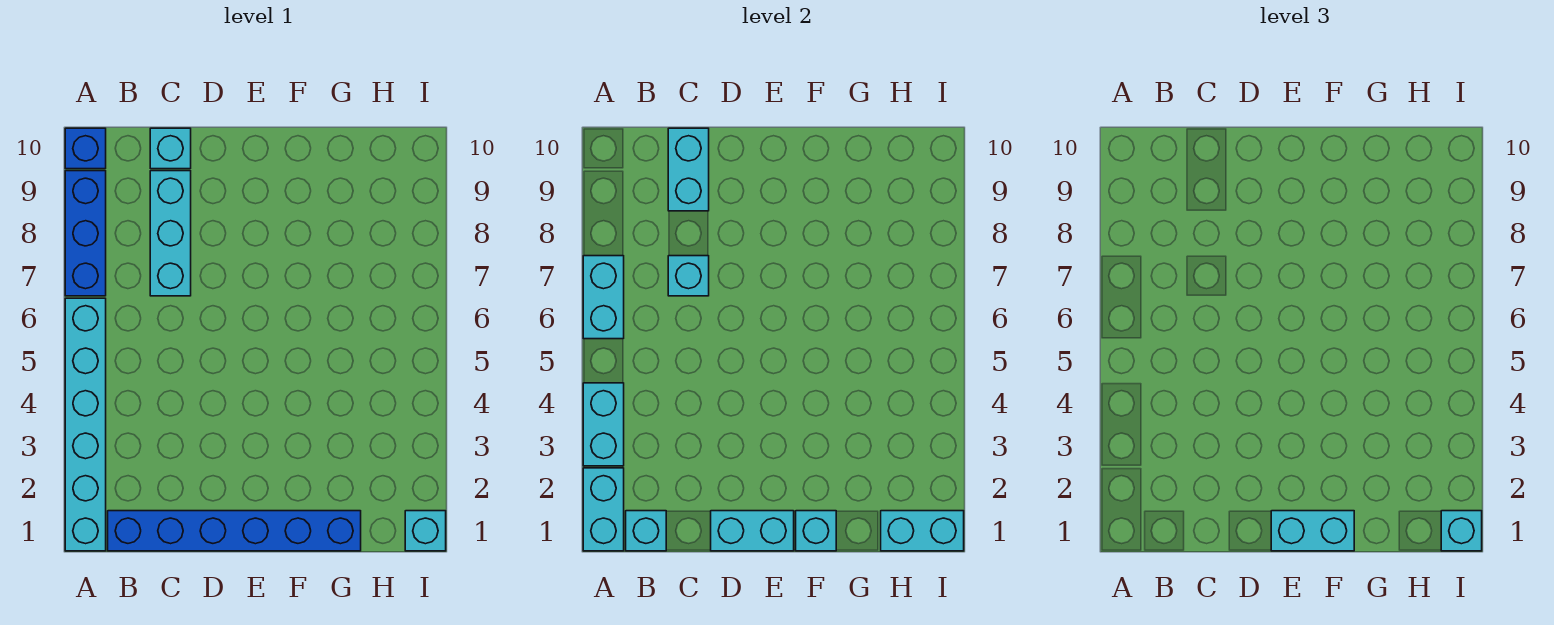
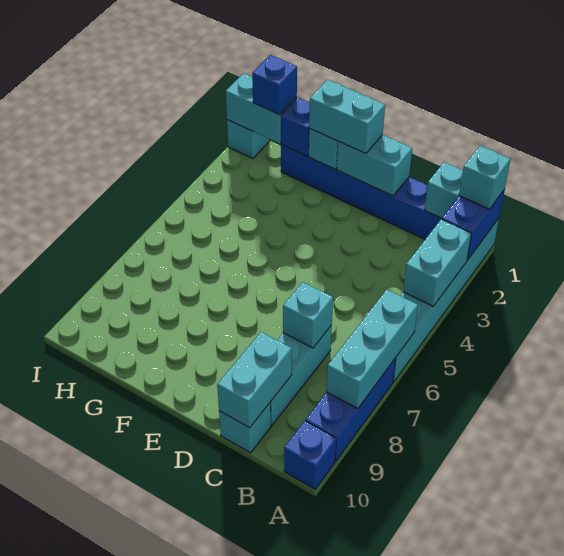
cyan 1x2 brick [583,468,624,551] -> blue 1x2 brick [442,189,505,260]
cyan 1x2 brick [583,256,624,339] -> cyan 1x3 brick [326,290,418,409]
none -> blue 1x1 brick [281,98,310,156]
none -> blue 1x1 brick [252,55,297,115]
cyan 1x1 brick [1441,511,1482,551] -> cyan 1x1 brick moved to [459,146,511,209]

